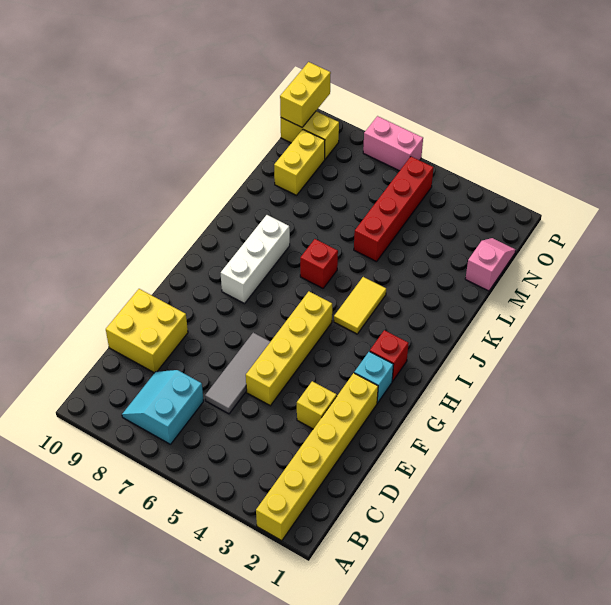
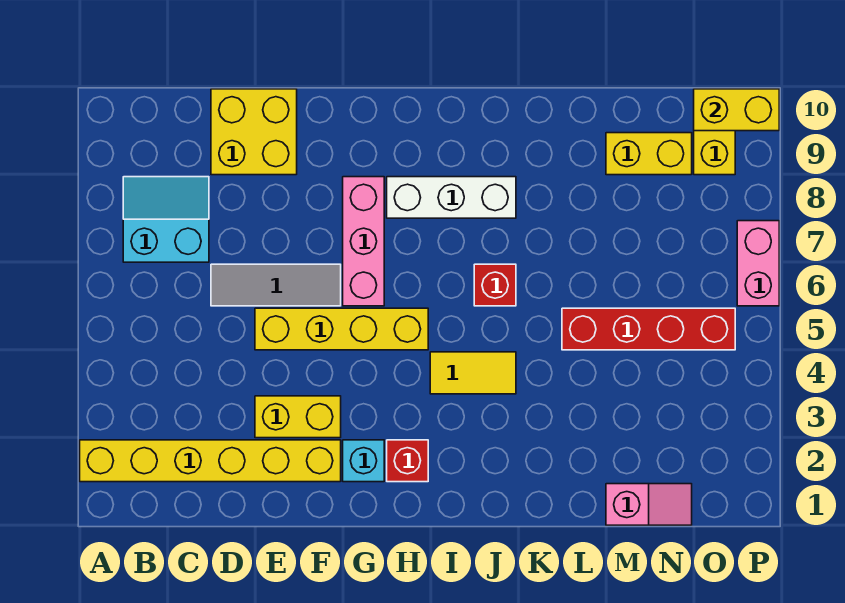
yellow 1x1 brick [297,381,337,429] -> yellow 1x2 brick [255,396,341,438]
none -> pink 1x3 brick [343,177,384,306]

